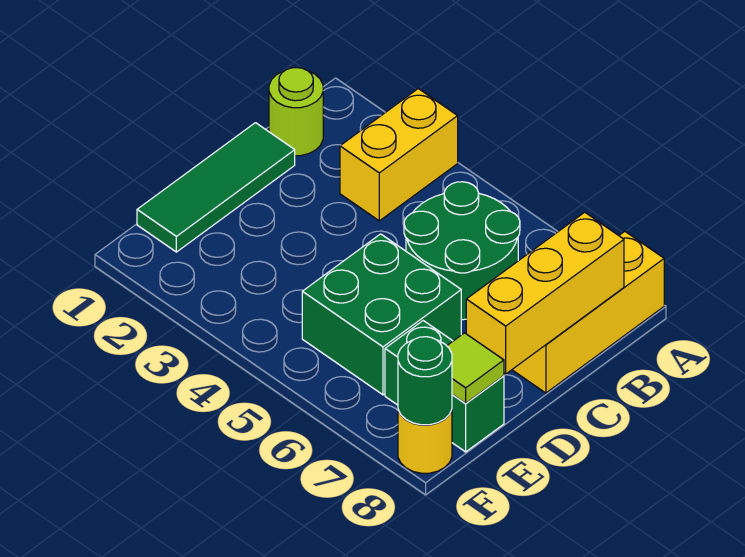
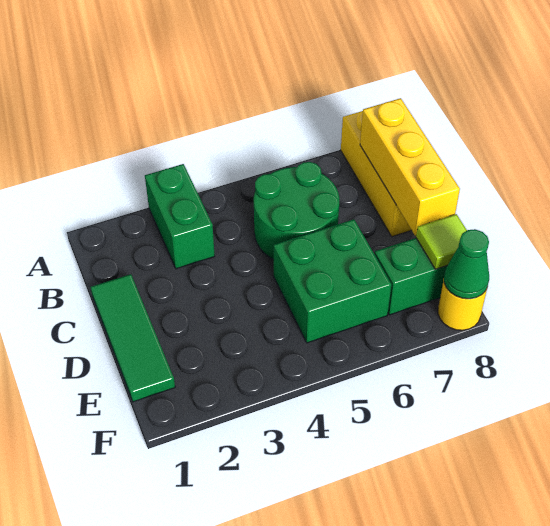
yellow 1x2 brick [340,89,458,221] -> green 1x2 brick [145,164,215,269]
lime 1x1 round brick [269,68,323,156] -> none
green 1x1 round brick [398,337,452,425] -> green 1x1 cone [444,229,489,299]

